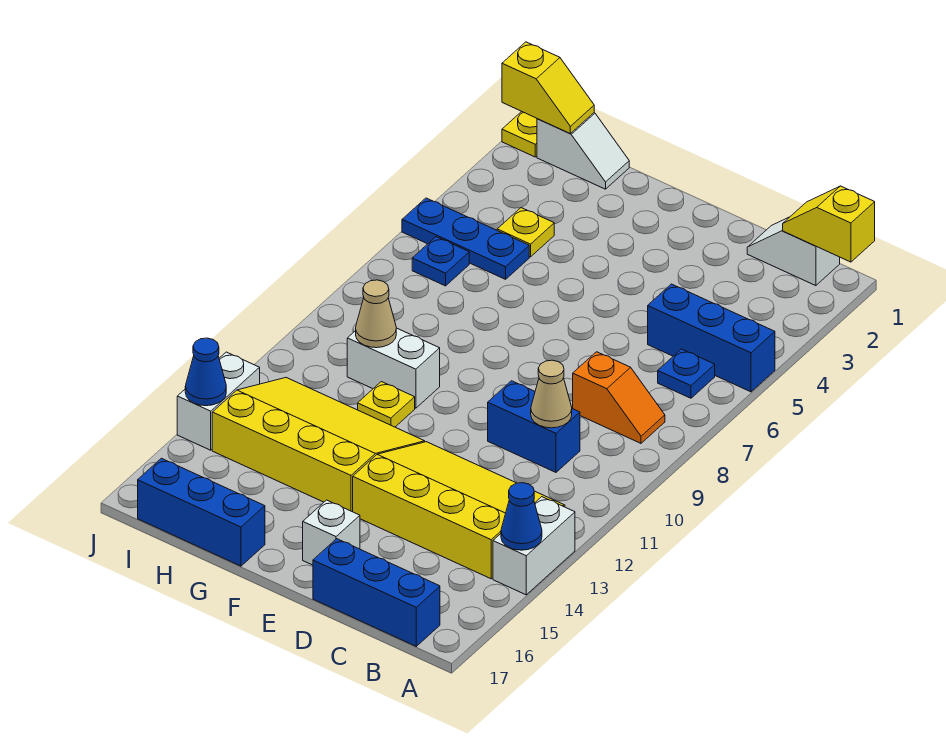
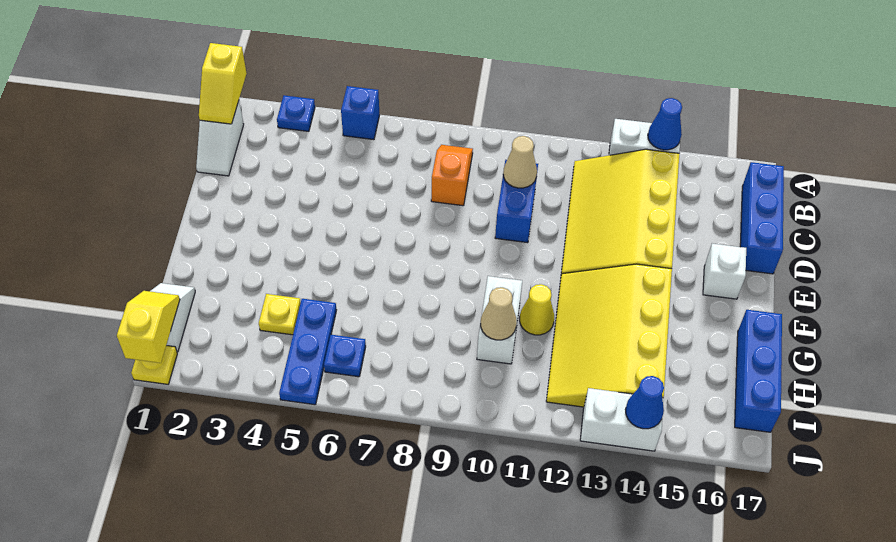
blue 1x3 brick [648,284,775,392] -> blue 1x1 brick [341,86,380,140]
blue 1x1 plate [658,349,715,398] -> blue 1x1 plate moved to [277,95,315,131]
yellow 1x1 plate [358,382,415,427] -> yellow 1x1 cone [520,284,554,335]

